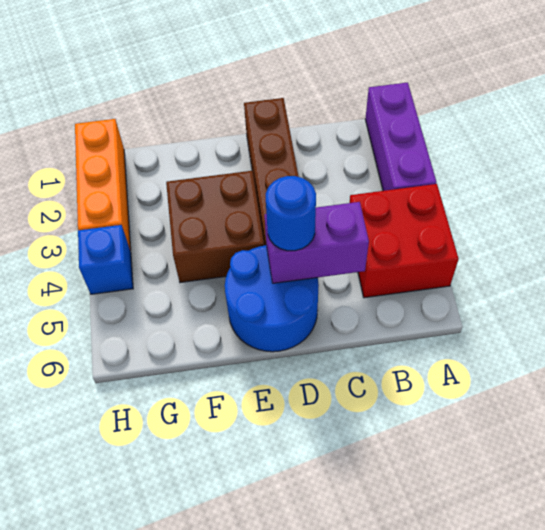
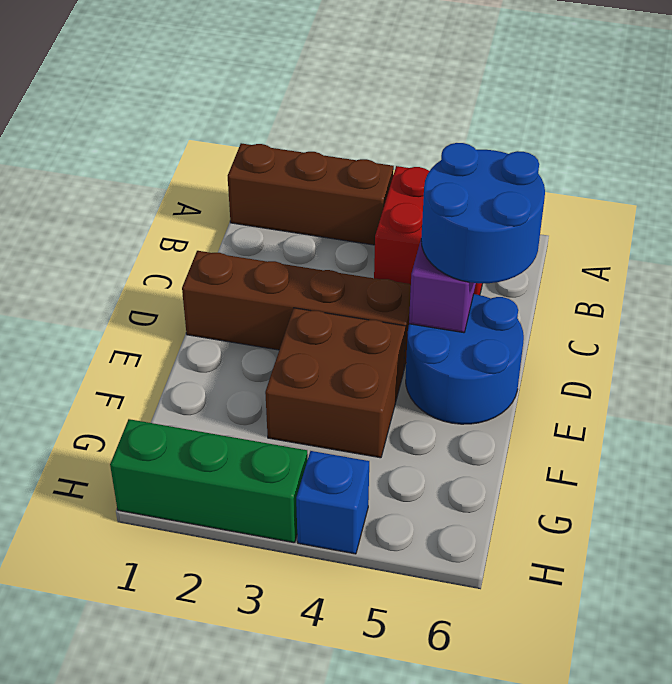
purple 1x3 brick [365,82,437,191] -> brown 1x3 brick [228,143,394,245]
blue 1x1 round brick [266,176,316,251] -> blue 2x2 round brick [421,143,545,283]
orange 1x3 brick [75,119,131,251] -> green 1x3 brick [110,419,308,543]

